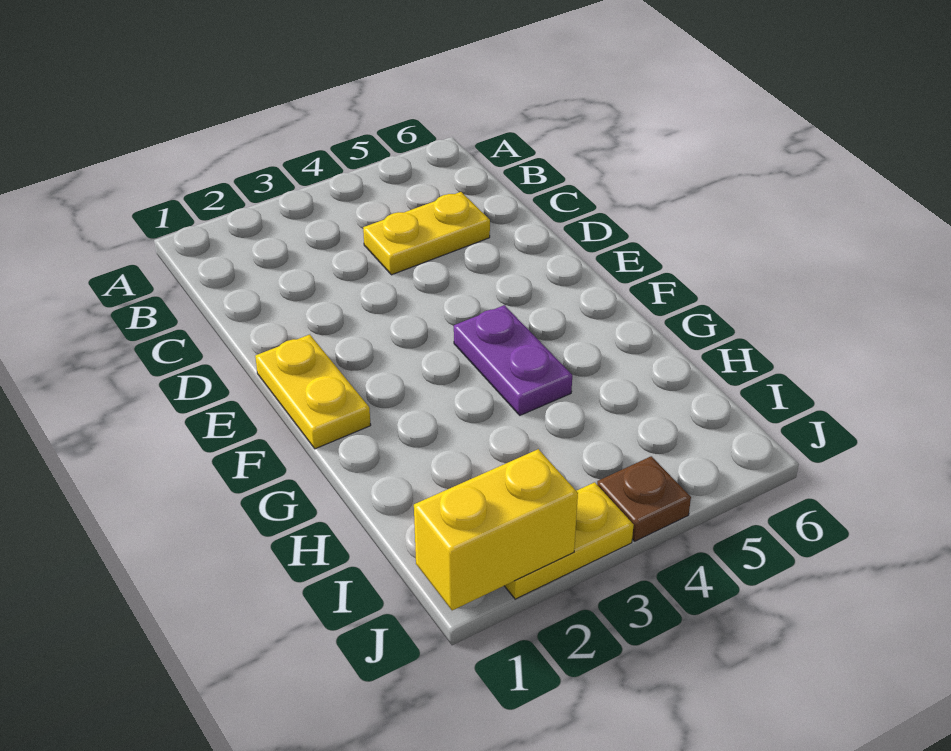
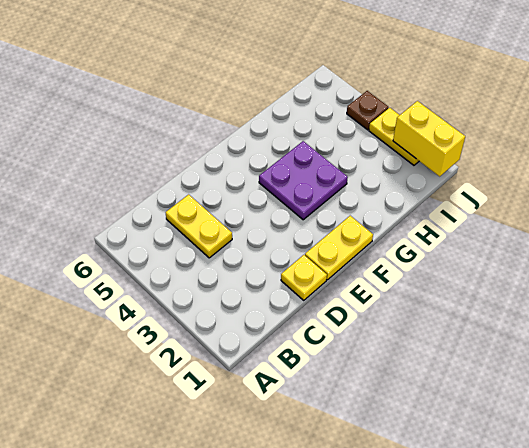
none -> yellow 1x1 plate [281,255,327,300]
purple 1x2 plate [454,305,572,415] -> purple 2x2 plate [259,141,348,220]

